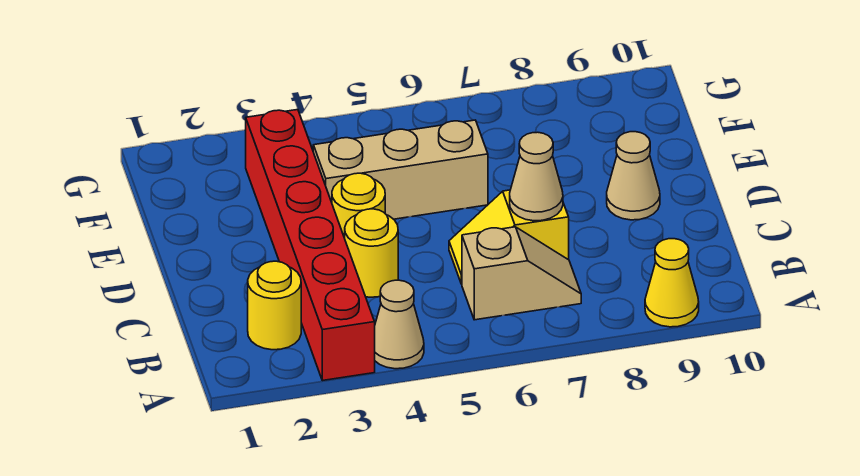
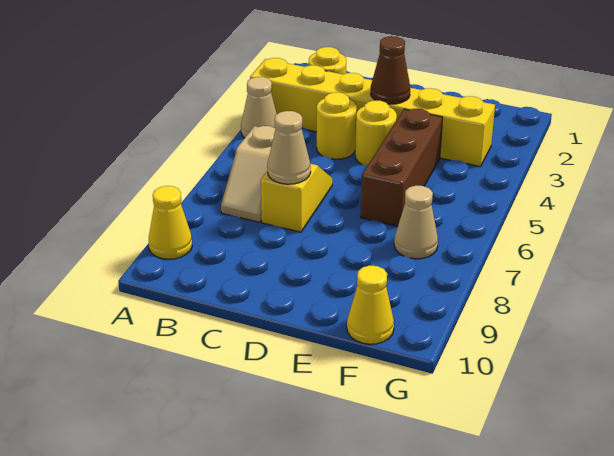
red 1x6 brick [246,110,375,381] -> yellow 1x6 brick [250,58,495,166]
none -> brown 1x1 cone [371,36,410,104]
tan 1x1 cone [607,132,660,220] -> tan 1x1 cone moved to [394,185,438,259]
tan 1x3 brick [313,120,488,219] -> brown 1x3 brick [361,109,443,226]
none -> yellow 1x1 cone [347,265,394,344]

